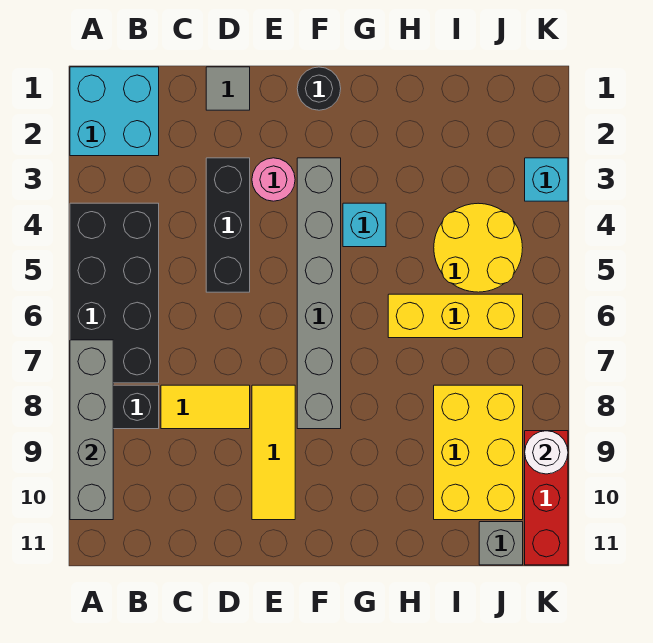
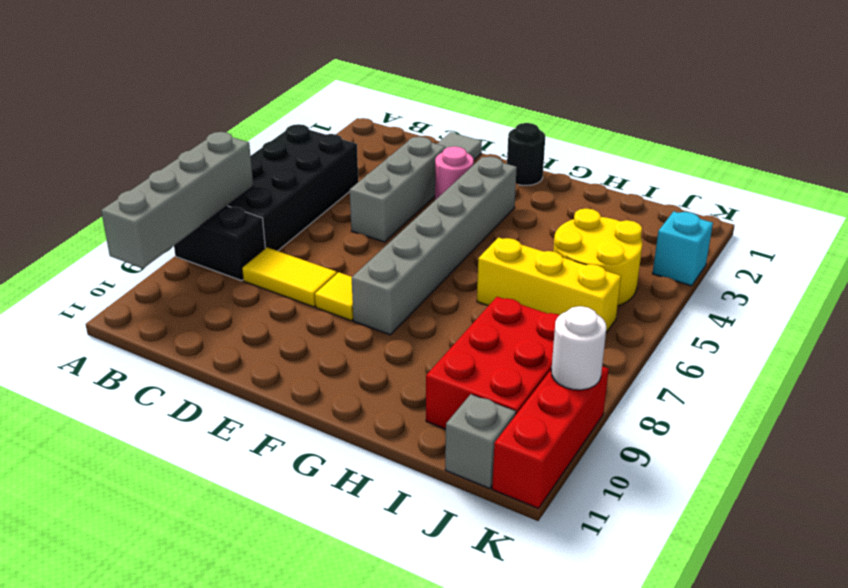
cyan 2x2 brick [70,67,159,156] -> none
black 1x3 brick [206,158,250,292] -> grey 1x3 brick [350,137,445,242]
yellow 1x3 tile [252,385,295,520] -> yellow 1x1 tile [315,272,353,321]
cyan 1x1 brick [343,203,386,247] -> none
yellow 2x3 brick [434,385,523,520] -> red 2x3 brick [426,297,560,429]

